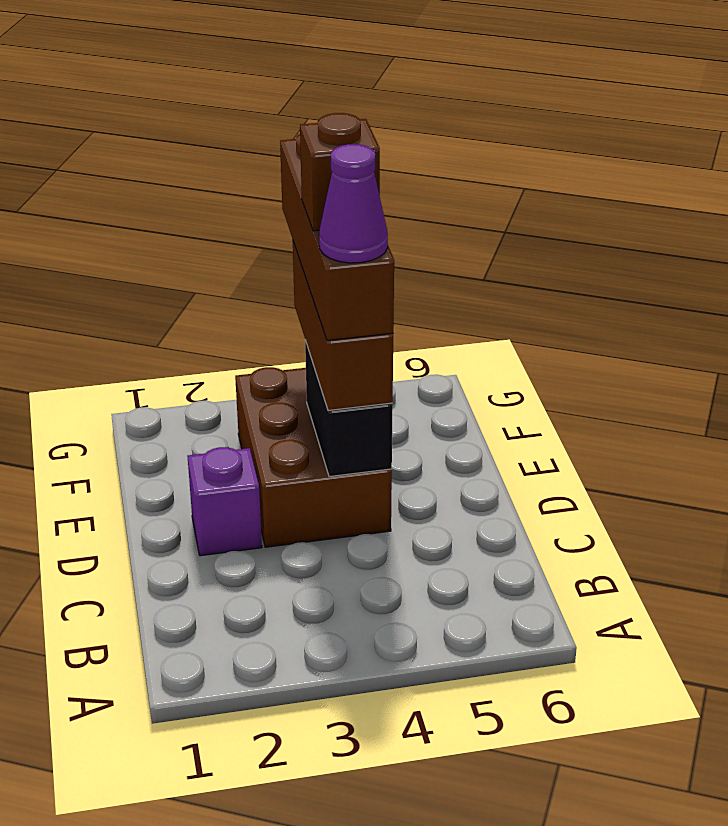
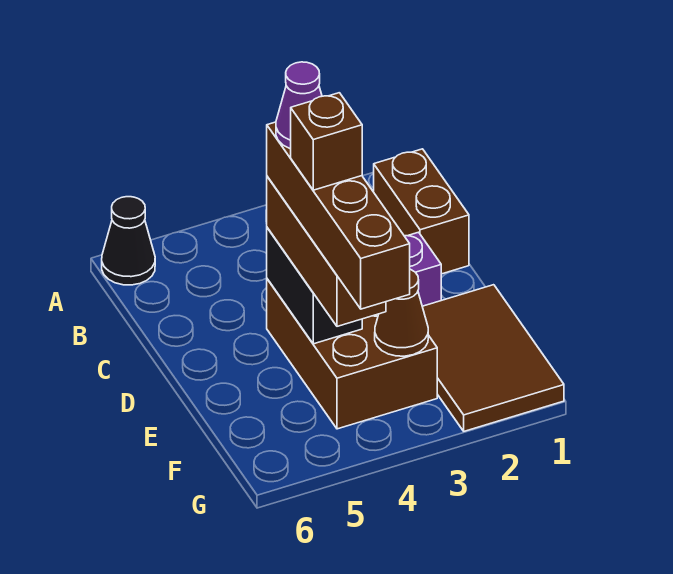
none -> black 1x1 cone [102,197,155,285]
none -> brown 1x2 brick [374,149,469,274]
none -> brown 2x3 tile [422,285,564,431]
none -> brown 1x1 cone [375,269,428,356]

